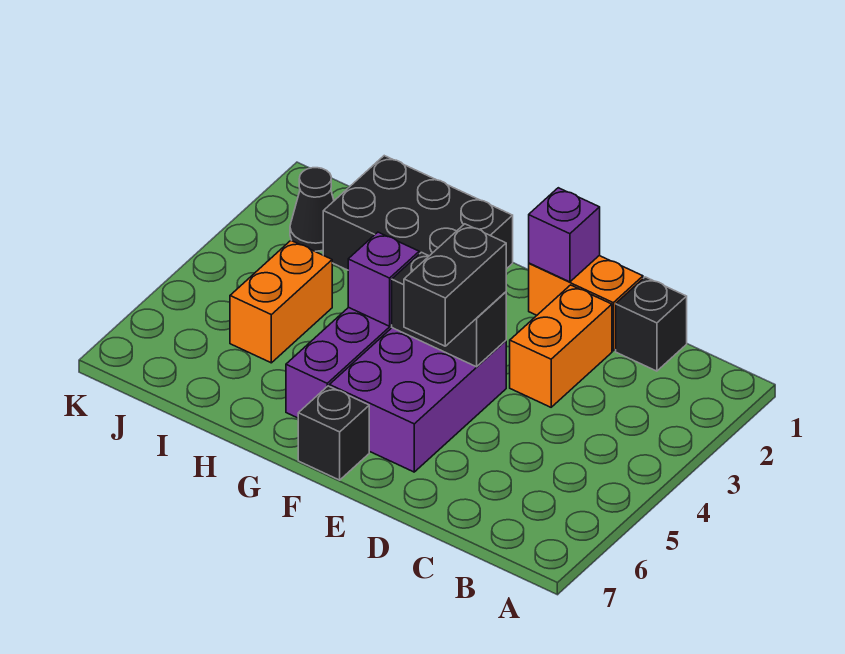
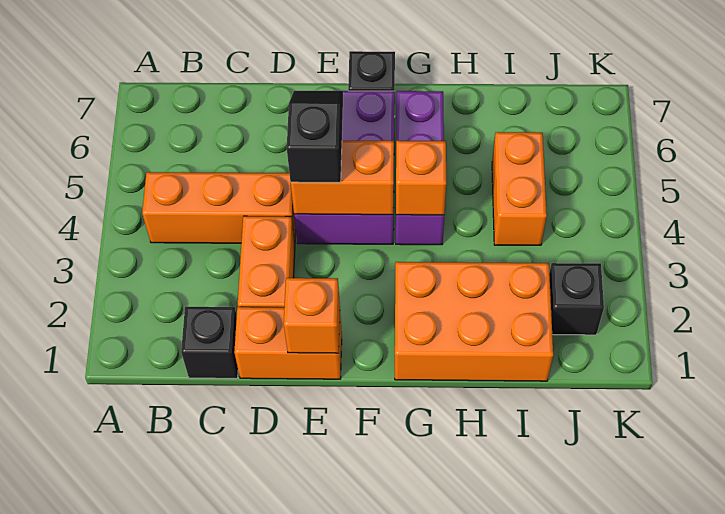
none -> orange 1x3 brick [142,172,296,243]
purple 1x1 brick [529,188,600,282] -> orange 1x1 brick [284,278,340,353]
black 1x2 brick [392,252,506,367] -> orange 1x2 brick [291,141,394,215]
black 1x2 brick [404,224,506,346] -> black 1x2 slope [287,91,343,182]
black 2x3 brick [323,156,513,270] -> orange 2x3 brick [395,262,553,381]
purple 1x1 brick [348,232,419,326] -> orange 1x1 brick [396,141,446,215]
black 1x1 cone [290,168,334,251] -> black 1x1 brick [549,263,604,335]

